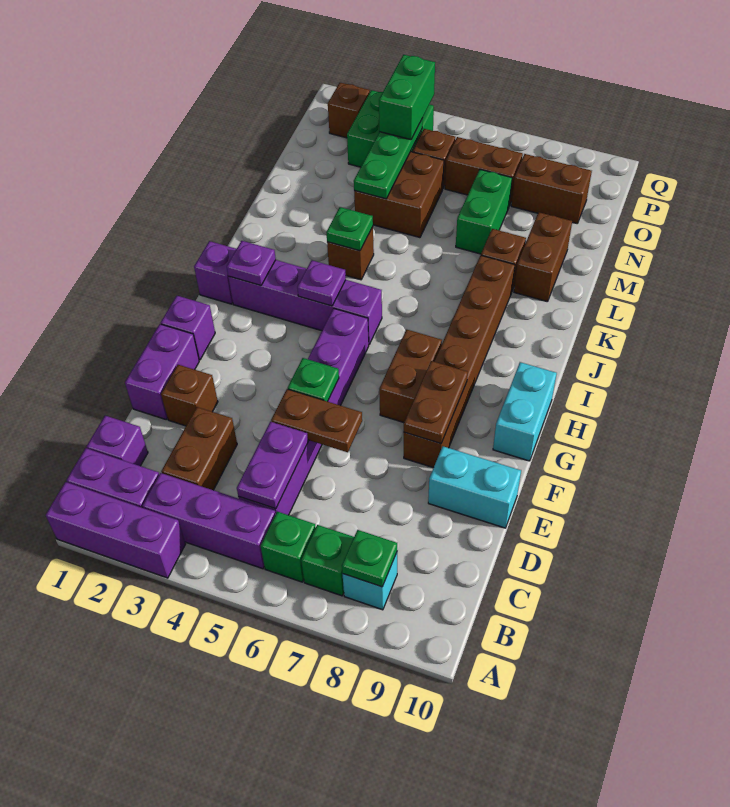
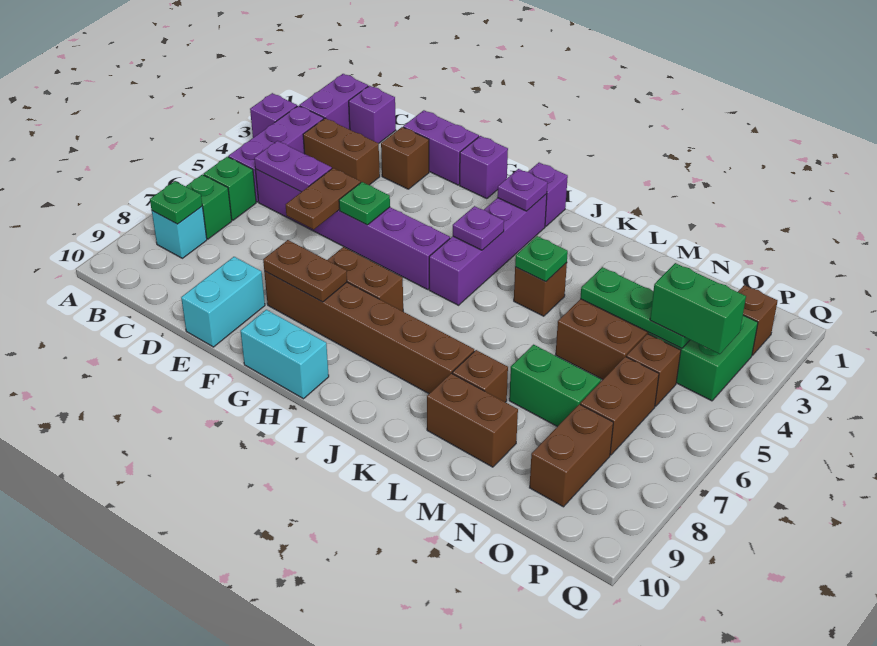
purple 1x3 brick [46,482,185,578] -> purple 1x1 brick [250,93,297,138]

